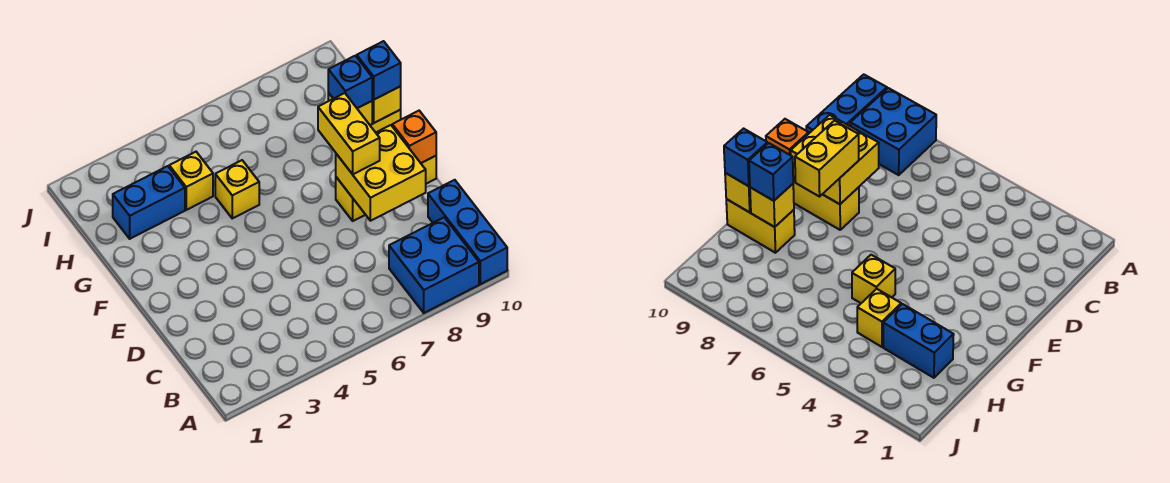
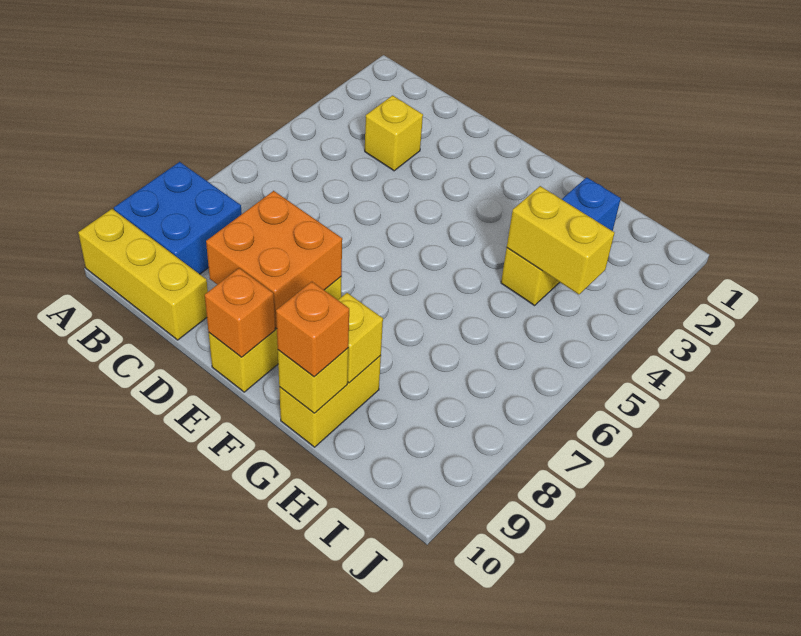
blue 1x3 brick [428,180,507,284] -> yellow 1x3 brick [78,209,208,340]
yellow 2x2 brick [336,125,426,221] -> orange 2x2 brick [206,191,342,329]
yellow 1x2 brick [318,93,380,174] -> yellow 1x2 brick moved to [507,186,614,294]
yellow 1x1 brick [215,160,259,218] -> yellow 1x1 brick moved to [365,95,423,171]
blue 1x1 brick [328,56,372,108] -> none
blue 1x1 brick [357,41,401,99] -> orange 1x1 brick [276,282,349,377]

